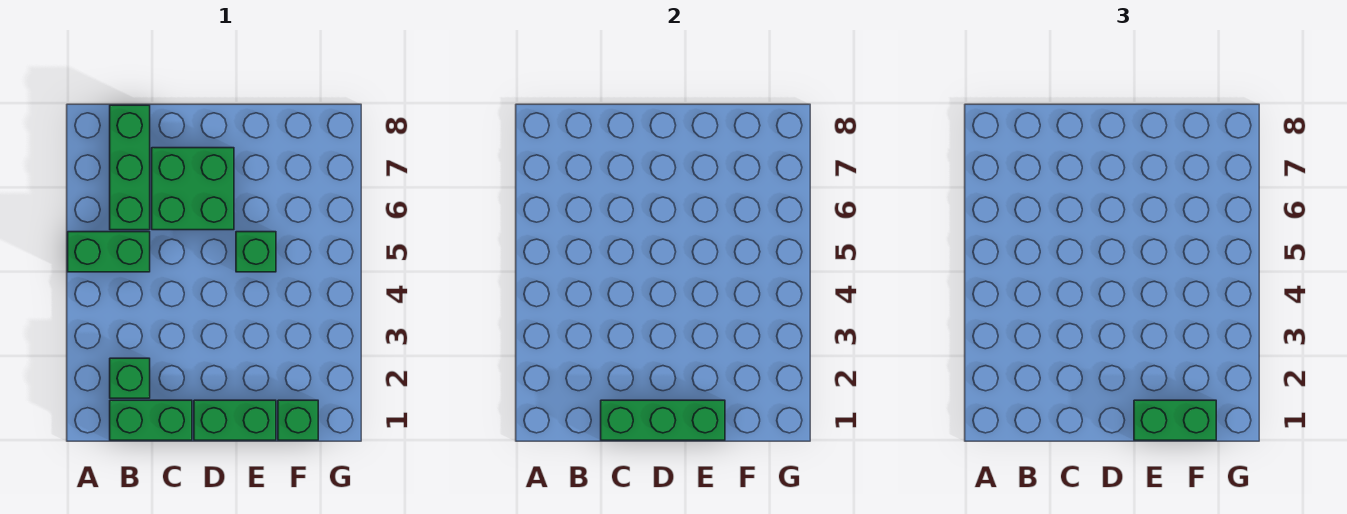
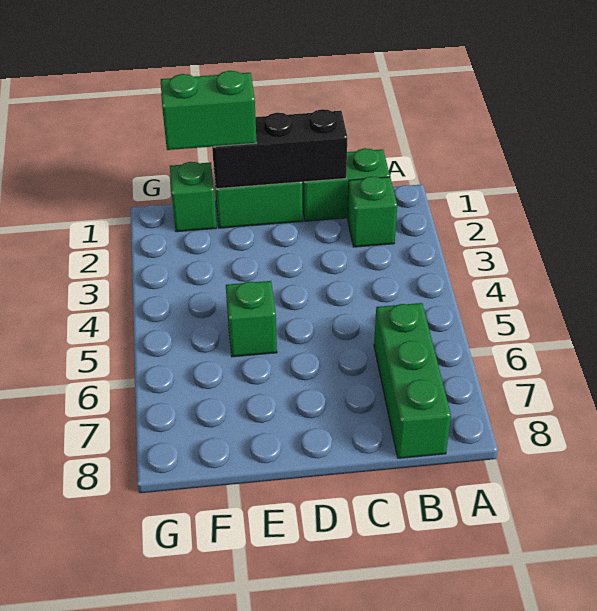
green 1x2 brick [68,232,150,272] -> none
green 1x3 brick [601,400,725,440] -> black 1x3 brick [212,109,347,189]
green 2x2 brick [152,148,234,230] -> none

